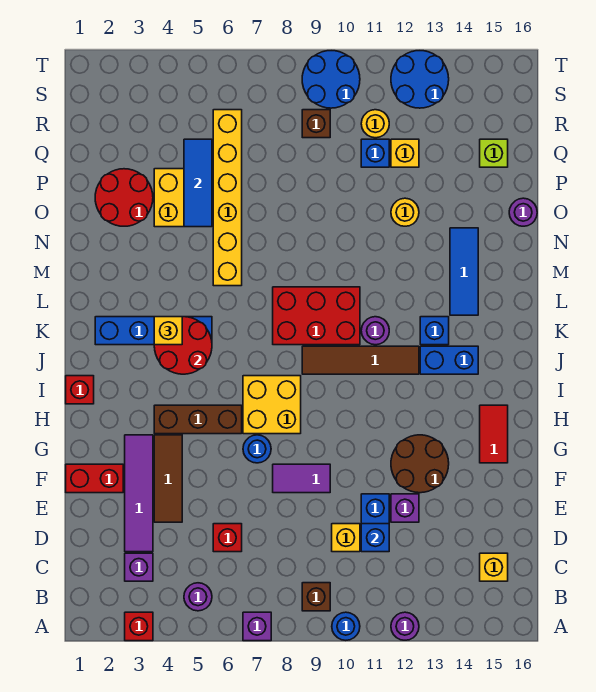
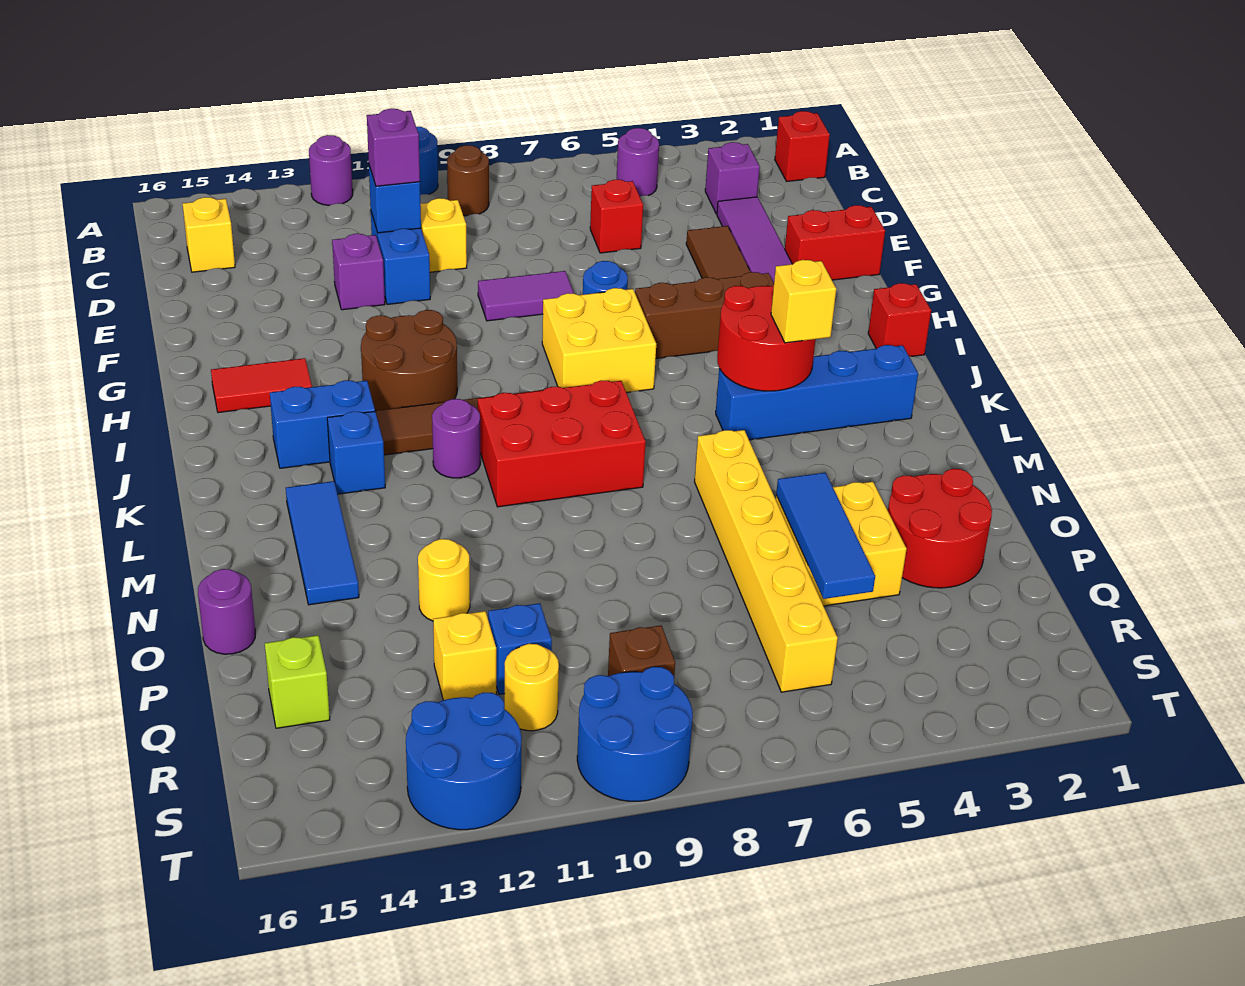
red 1x1 brick [125,612,153,641] -> red 1x1 brick moved to [775,111,830,181]
purple 1x1 brick [243,612,271,641] -> purple 1x1 brick moved to [367,109,420,186]
brown 1x1 brick [302,583,330,611] -> brown 1x1 round brick [447,145,489,216]
brown 2x2 round brick [391,435,449,493] -> brown 2x2 round brick moved to [361,310,457,411]
red 1x2 tile [480,405,508,463] -> red 1x2 tile turned to [211,358,312,413]

